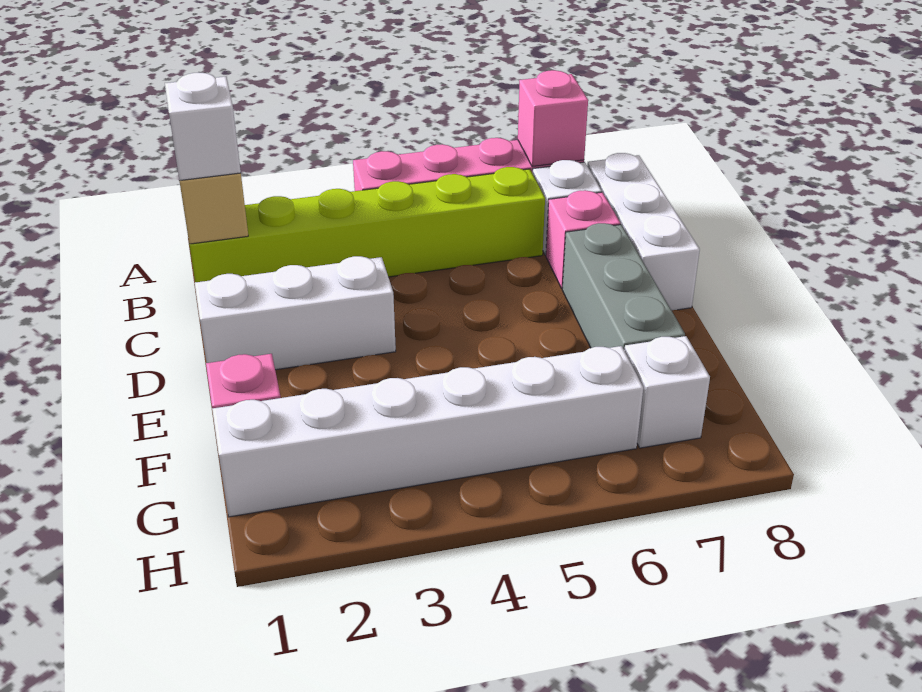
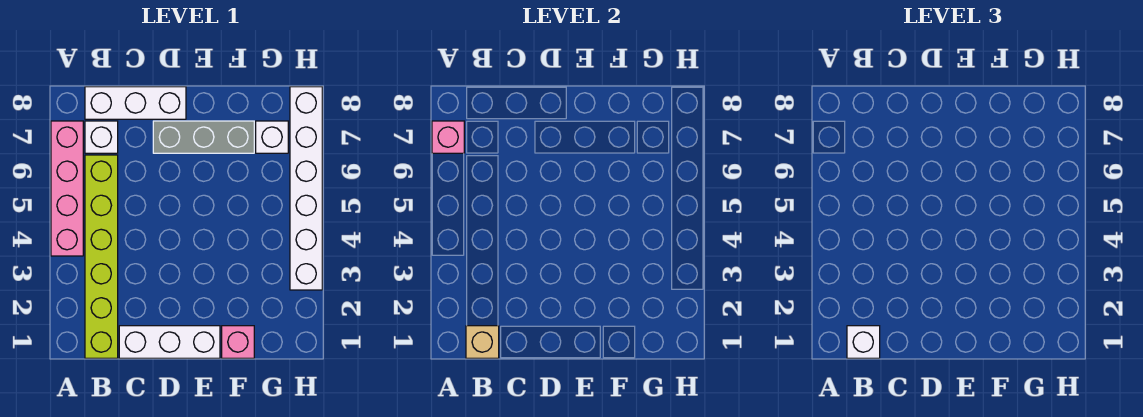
pink 1x1 brick [546,190,620,288] -> none
white 1x3 brick [195,256,396,370] -> white 1x3 brick turned to [119,326,220,358]
white 1x6 brick [212,346,643,517] -> white 1x6 brick moved to [290,87,322,290]

